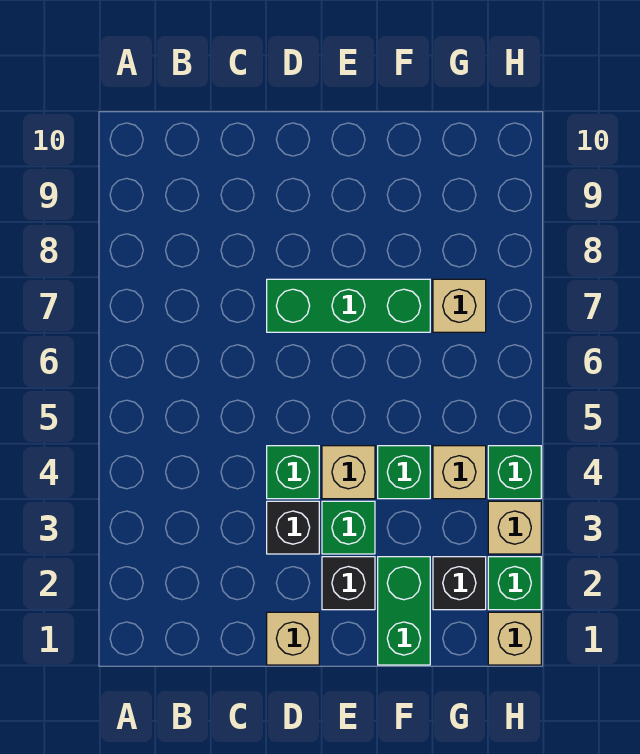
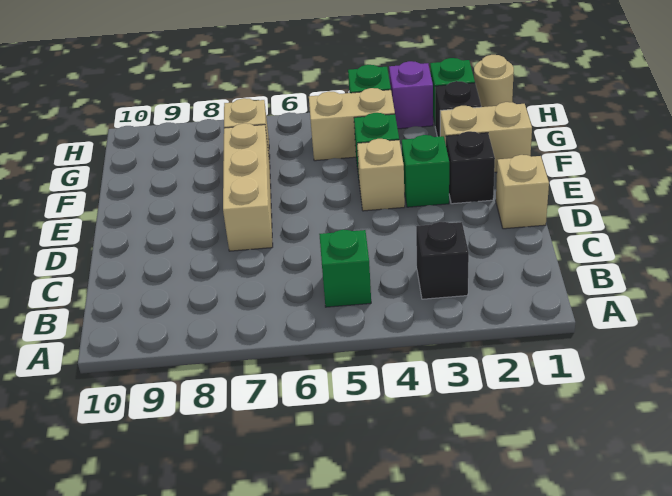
black 1x1 brick [267,501,319,554] -> black 1x1 brick moved to [416,222,469,299]
green 1x1 brick [267,446,319,499] -> green 1x1 brick moved to [319,230,371,307]
green 1x3 brick [267,279,430,332] -> tan 1x3 brick [223,123,273,251]
green 1x2 brick [378,557,430,665] -> tan 1x2 brick [440,102,532,172]
tan 1x1 brick [433,446,486,499] -> tan 1x2 brick [309,88,395,161]
tan 1x1 brick [488,612,541,665] -> tan 1x1 round brick [474,55,514,107]
tan 1x1 brick [488,501,541,554] -> purple 1x1 brick [389,61,433,129]

